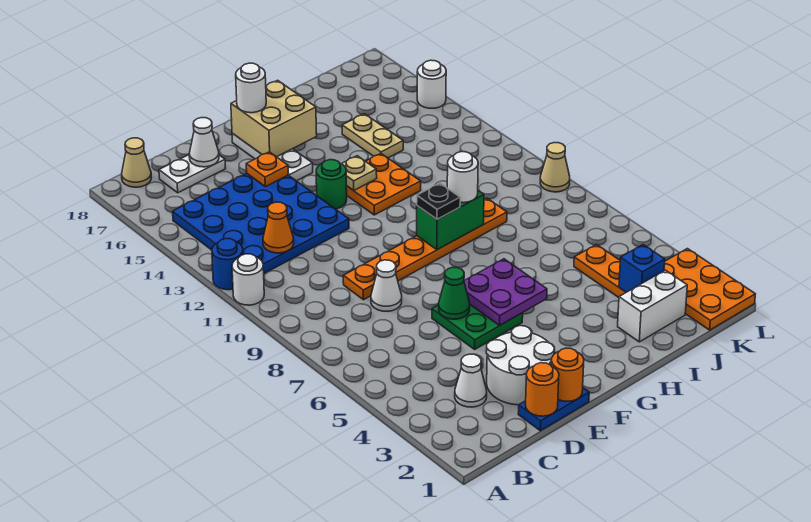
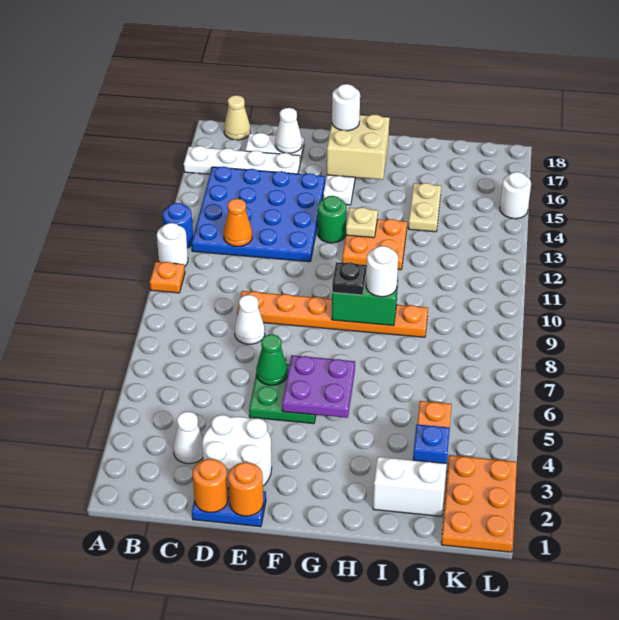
none -> white 1x4 plate [184,146,300,174]
orange 1x1 plate [246,152,288,187] -> orange 1x1 plate moved to [150,262,185,293]
tan 1x1 cone [540,143,570,192] -> none

